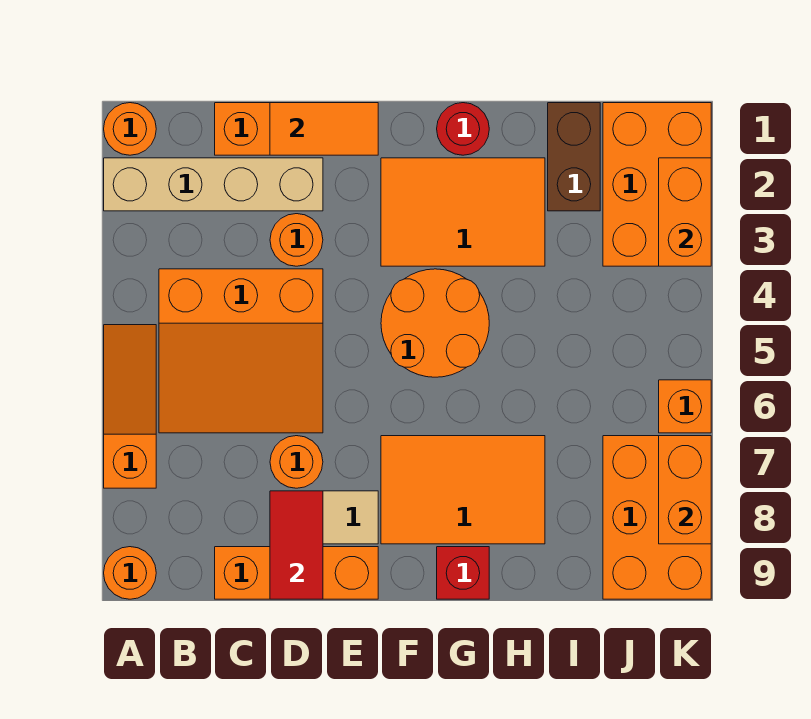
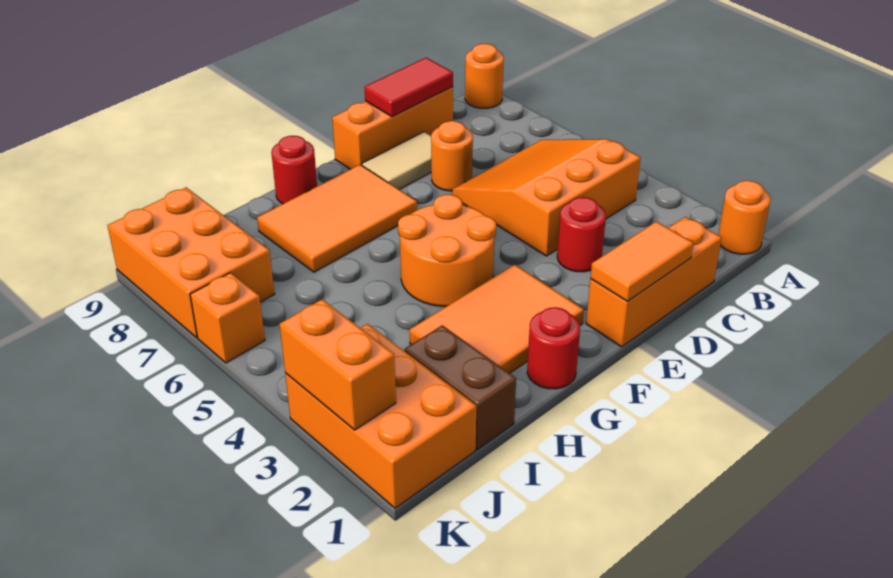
tan 1x4 brick [104,158,323,211] -> none
orange 1x3 slope [104,325,156,488] -> none
orange 1x1 round brick [270,214,323,266] -> red 1x1 round brick [557,197,606,272]
red 1x2 tile [270,491,323,599] -> red 1x2 tile turned to [365,58,453,117]
red 1x1 brick [437,547,489,599] -> red 1x1 round brick [271,136,317,204]
orange 1x2 brick [659,436,711,544] -> none

